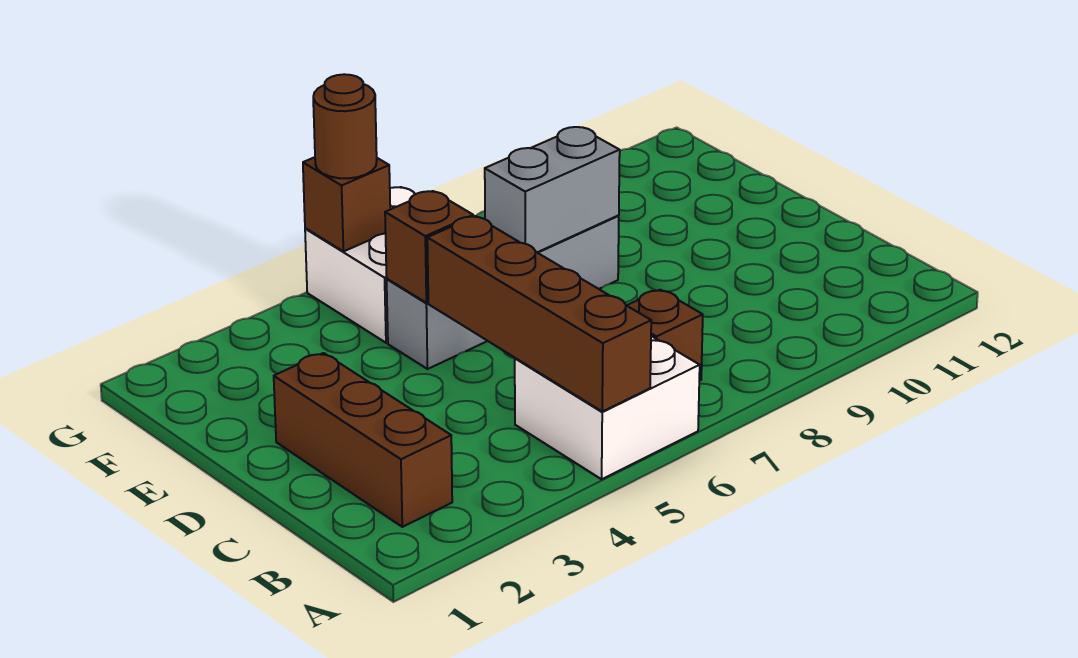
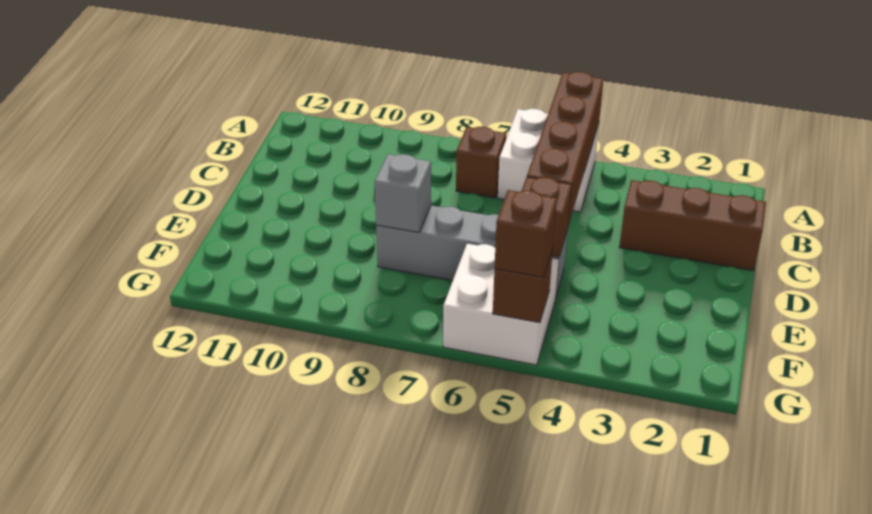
brown 1x3 brick [274,353,452,527] -> brown 1x3 brick turned to [619,180,766,271]
grey 1x2 brick [485,127,620,252] -> grey 1x1 brick [375,154,431,233]
brown 1x1 round brick [313,74,377,178] -> brown 1x1 brick [495,190,557,277]

